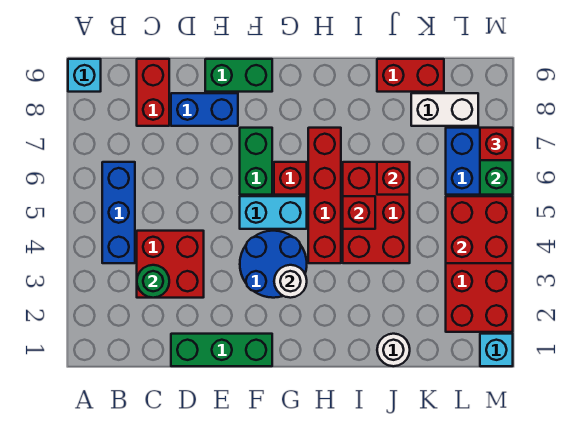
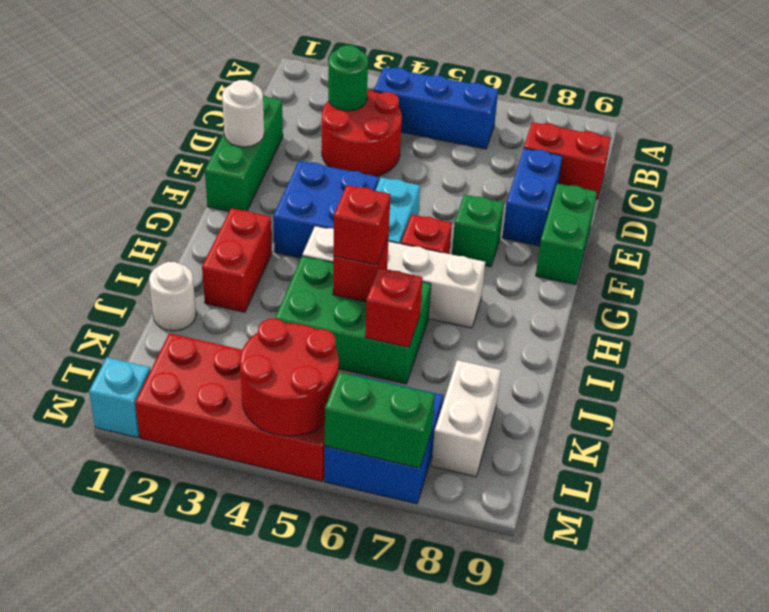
cyan 1x1 brick [68,59,101,92] -> none
red 2x2 brick [137,231,204,298] -> red 2x2 round brick [322,90,402,176]
blue 2x2 round brick [240,231,307,298] -> blue 2x2 brick [273,161,379,258]
green 1x2 brick [240,128,272,195] -> green 1x1 brick [452,194,504,267]
white 1x1 round brick [274,265,307,298] -> white 1x1 round brick moved to [222,80,264,147]
red 1x4 brick [308,128,341,263] -> white 1x4 brick [303,226,485,328]
red 2x3 brick [343,162,410,263] -> green 2x3 brick [275,256,431,384]
red 1x2 brick [377,59,444,92] -> red 1x2 brick moved to [202,208,272,312]
red 2x2 brick [446,196,513,263] -> red 2x2 round brick [240,319,339,436]
red 1x1 brick [480,128,513,160] -> red 1x1 brick moved to [333,185,391,265]

